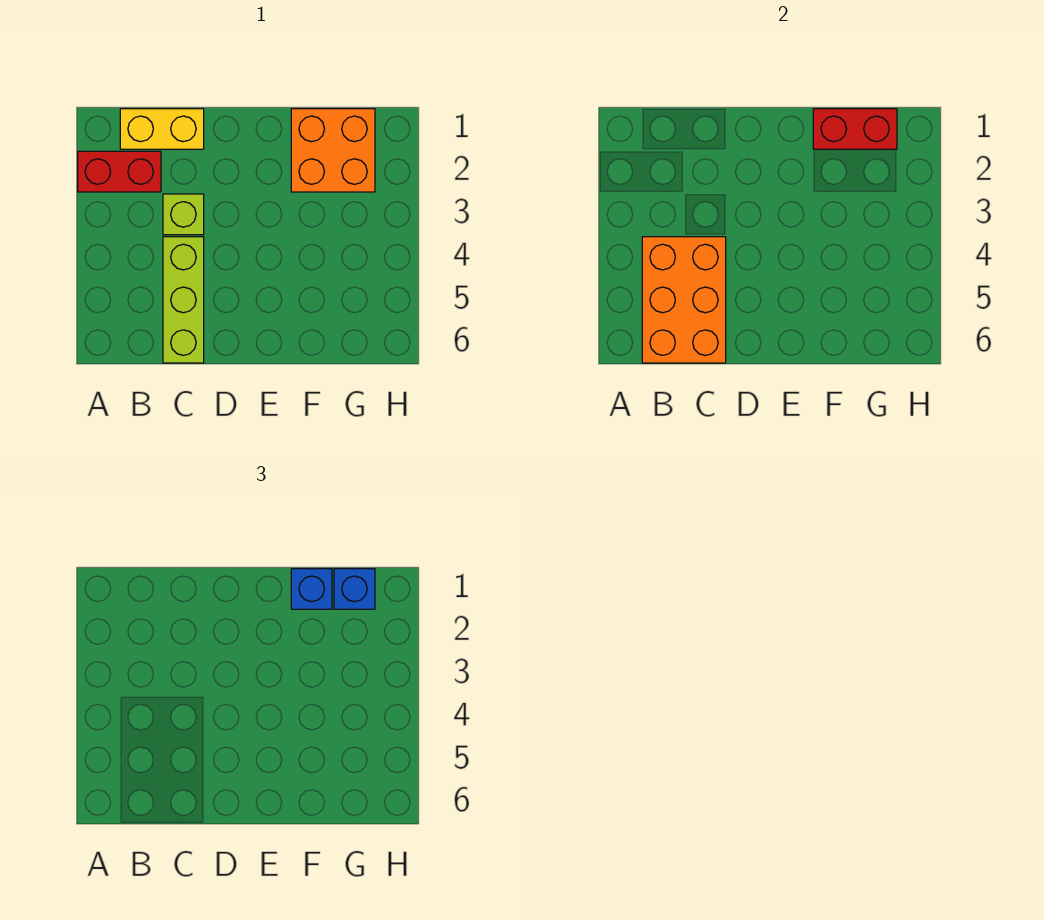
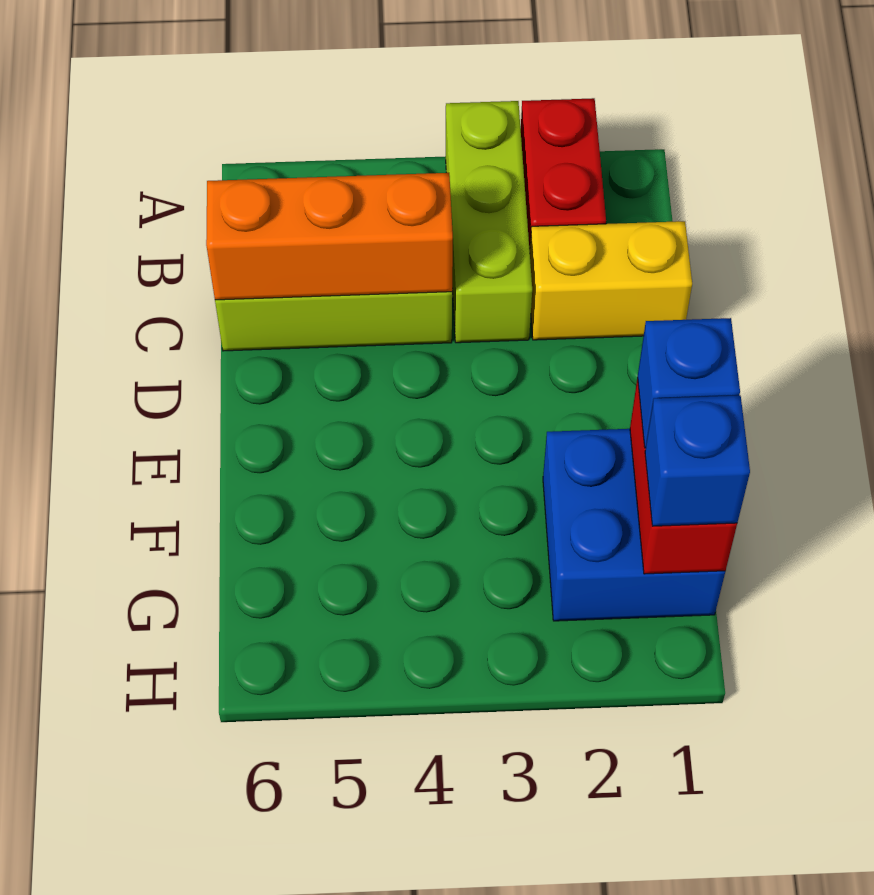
yellow 1x2 brick [120,109,204,149] -> yellow 1x2 brick turned to [530,221,692,340]
orange 2x3 brick [642,237,726,363] -> orange 1x3 brick [206,173,453,300]
lime 1x1 brick [163,194,204,235] -> lime 1x3 brick [446,101,532,343]
orange 2x2 brick [291,109,375,192] -> blue 2x2 brick [543,429,725,621]

